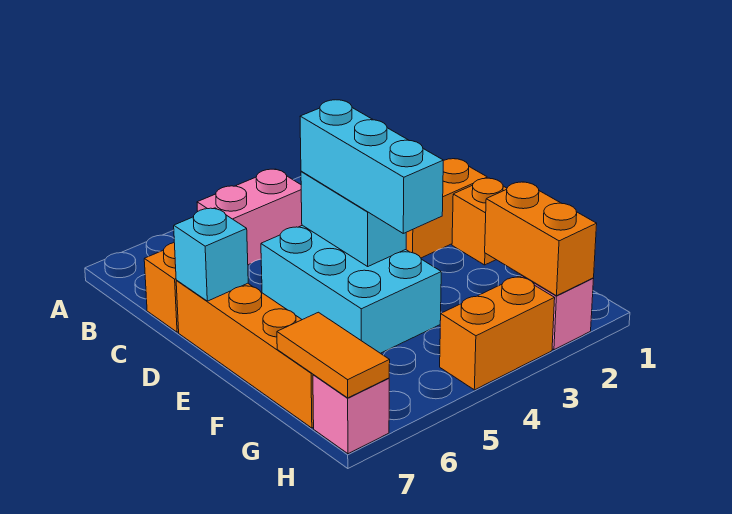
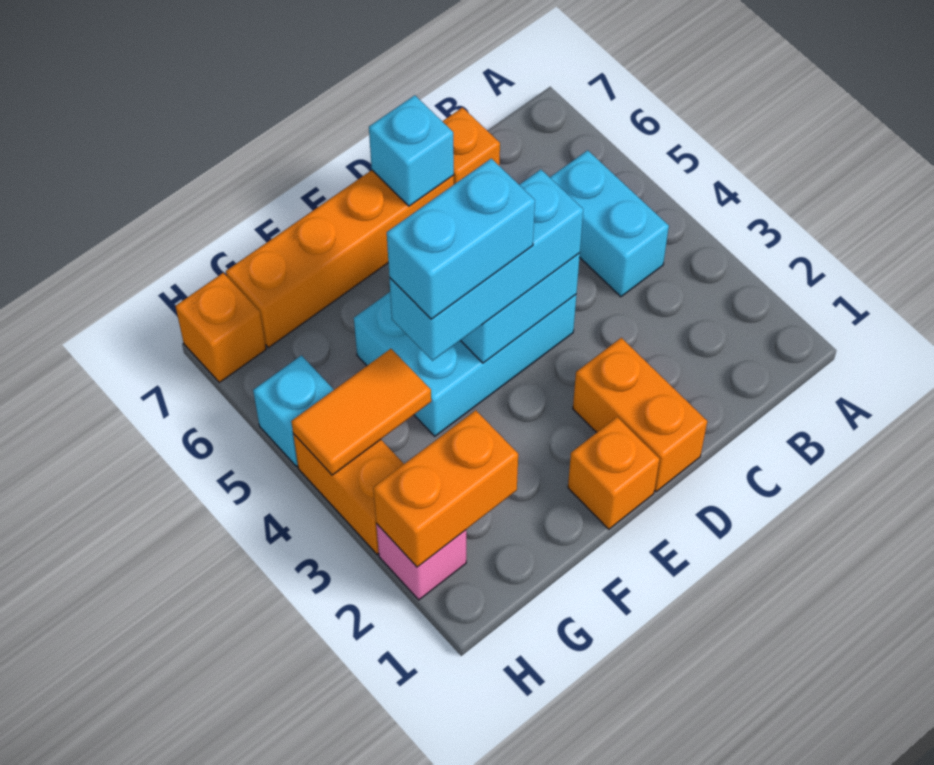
pink 1x2 brick [197,169,302,265] -> cyan 1x2 brick [550,150,669,297]
none -> cyan 1x2 brick [387,159,535,319]
orange 1x2 tile [277,312,390,398] -> orange 1x2 tile moved to [291,349,431,475]
none -> cyan 1x1 brick [253,355,334,466]
pink 1x1 brick [313,375,389,454] -> orange 1x1 brick [175,273,266,382]

